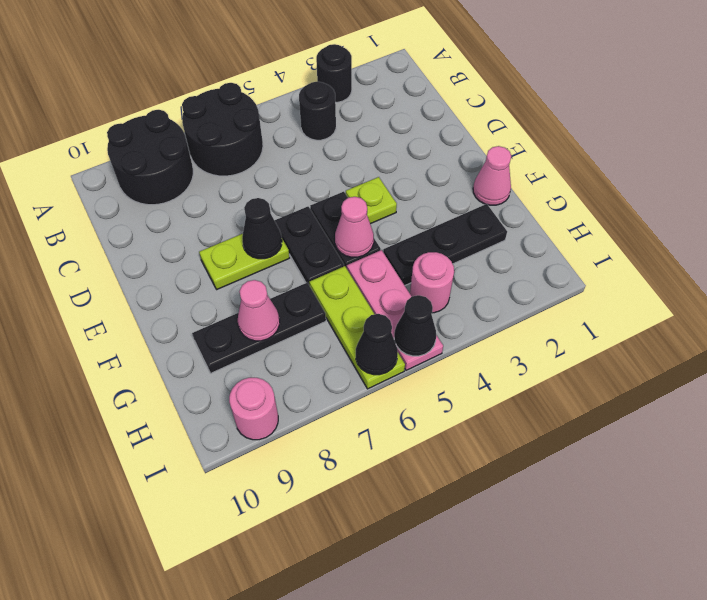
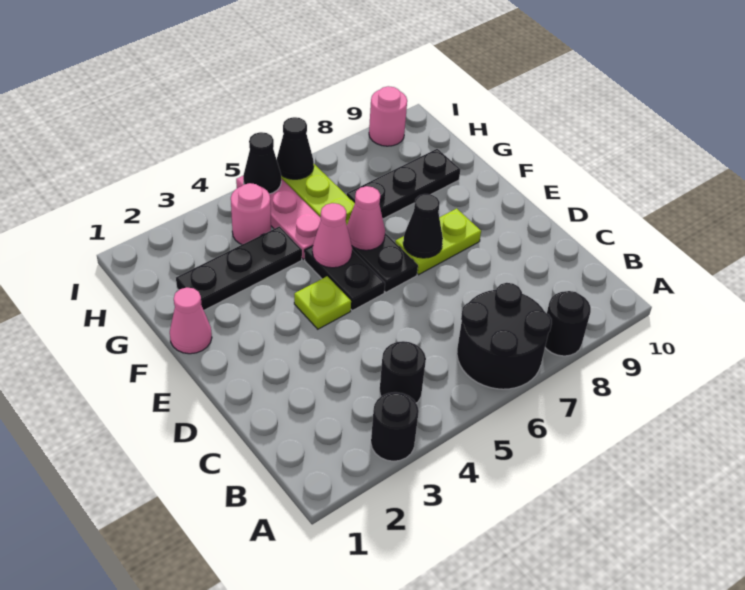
black 2x2 round brick [107,110,193,205] -> black 1x1 round brick [545,291,591,356]
pink 1x1 cone [238,280,280,341] -> pink 1x1 cone moved to [347,186,385,250]

